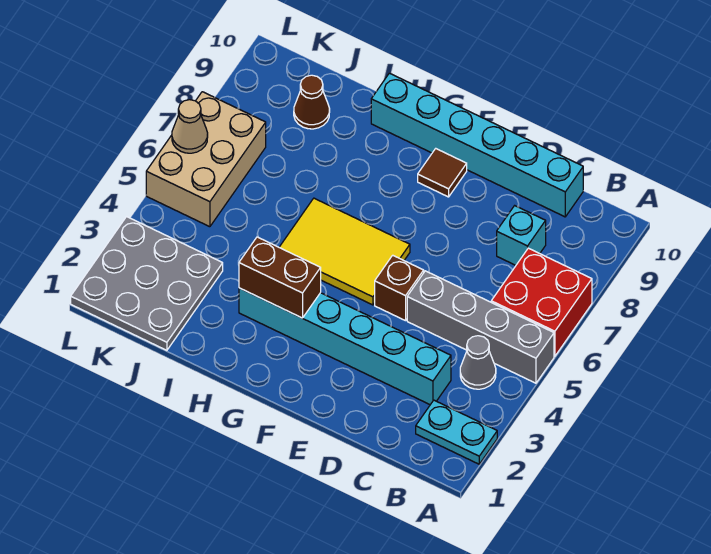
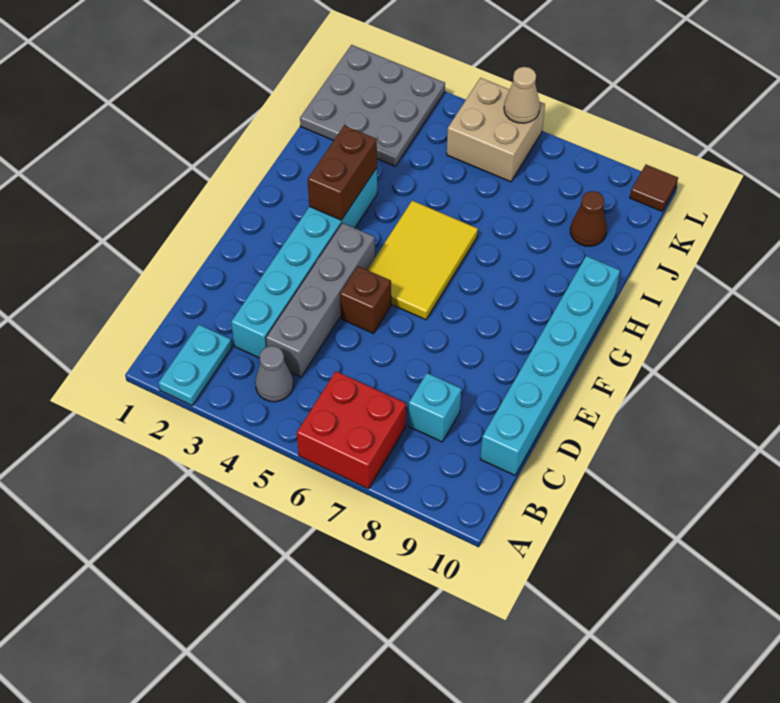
grey 1x4 brick [407,271,554,383] -> grey 1x4 brick moved to [266,223,375,377]
brown 1x1 tile [418,149,467,197] -> brown 1x1 tile moved to [630,165,678,211]
tan 2x3 brick [146,92,266,227] -> tan 2x2 brick [447,78,545,182]

